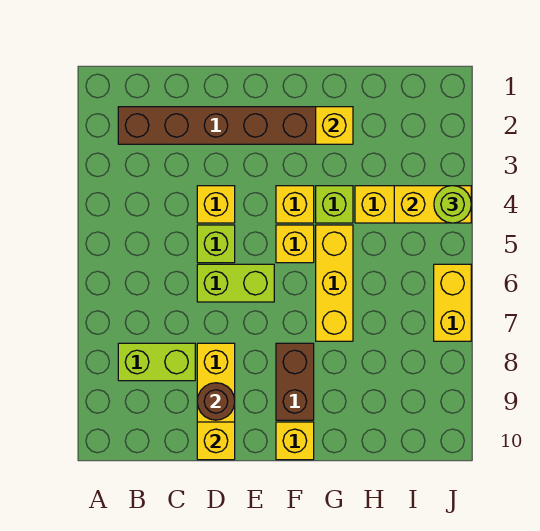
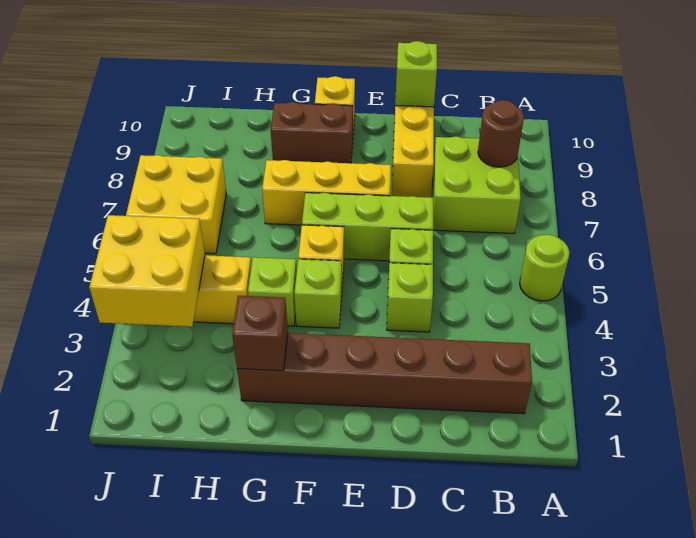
lime 1x2 brick [118,343,195,381] -> lime 2x2 brick [433,136,521,233]
yellow 1x1 brick [197,186,235,223] -> lime 1x1 brick [387,263,433,332]
lime 1x2 brick [197,264,274,302] -> lime 1x3 brick [302,193,433,261]
brown 1x1 round brick [197,383,235,420] -> brown 1x1 round brick moved to [478,100,524,167]
yellow 1x1 brick [197,422,235,460] -> lime 1x1 brick [395,41,437,107]
yellow 1x1 brick [276,186,314,223] -> lime 1x1 brick [294,259,342,328]
brown 1x2 brick [276,343,314,420] -> brown 1x2 brick turned to [271,102,353,163]
yellow 1x1 brick [316,107,353,144] -> brown 1x1 brick [232,296,288,371]
yellow 1x3 brick [316,225,353,341] -> yellow 1x3 brick turned to [262,160,391,225]
yellow 1x2 brick [394,186,471,223] -> yellow 2x2 brick [89,215,205,327]
lime 1x1 round brick [434,186,471,223] -> lime 1x1 round brick moved to [520,235,569,301]
yellow 1x2 brick [434,264,471,341] -> yellow 2x2 brick [126,155,226,254]

